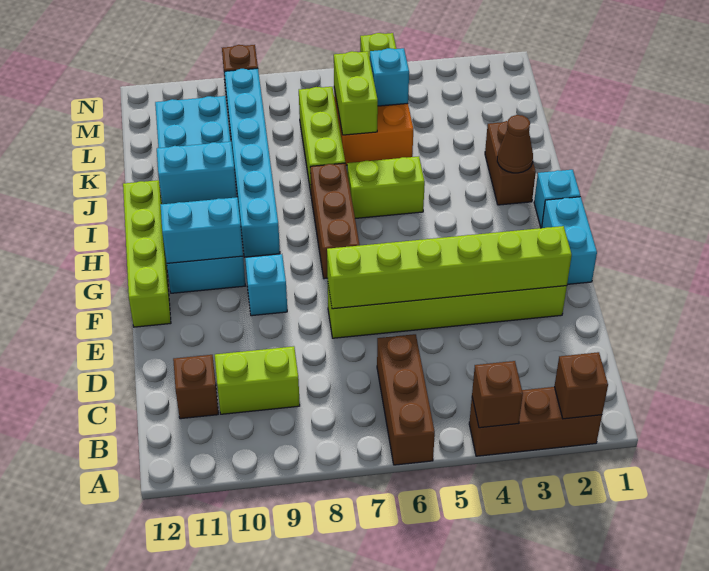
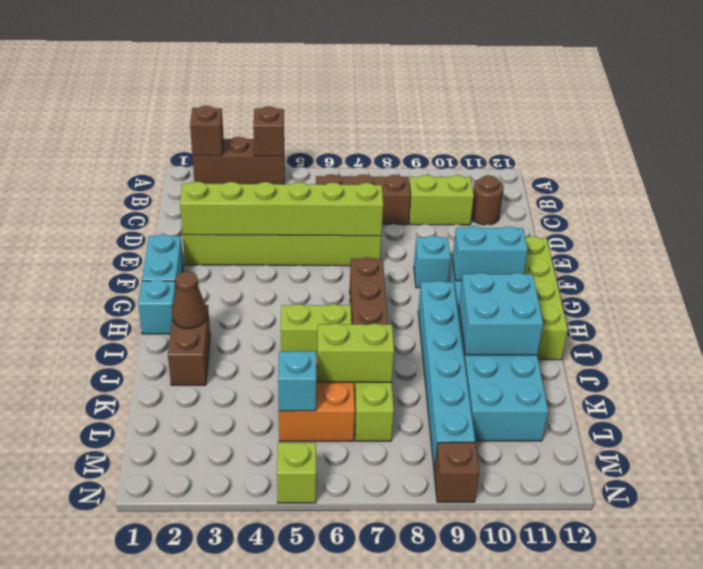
brown 1x3 brick [377,334,435,465] -> brown 1x3 brick turned to [316,174,410,225]
brown 1x1 brick [173,355,218,419] -> brown 1x1 round brick [471,175,504,225]
cyan 1x2 brick [157,142,237,204] -> cyan 2x2 brick [459,273,543,355]
lime 1x2 brick [334,51,378,135] -> lime 1x2 brick turned to [317,323,394,382]

